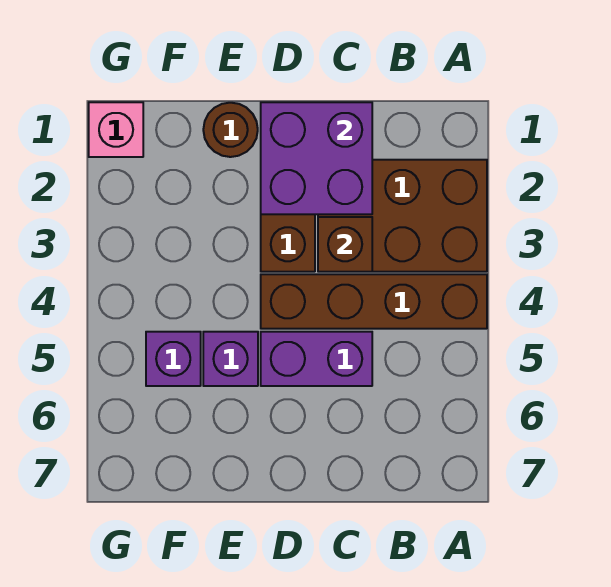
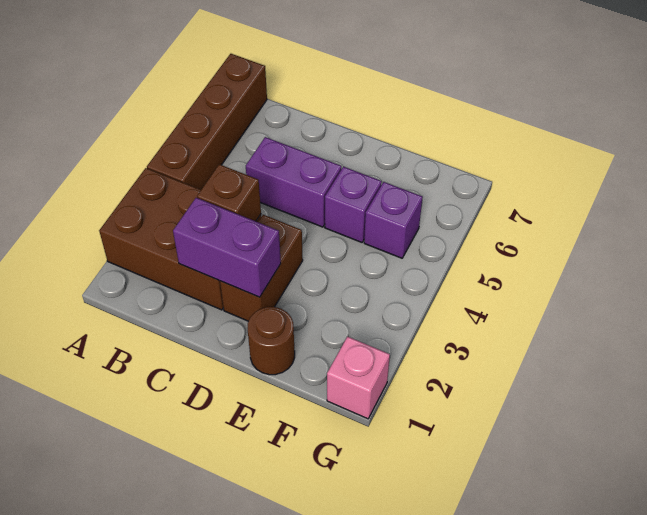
brown 1x4 brick [261,274,487,329] -> brown 1x4 brick turned to [147,54,267,190]
purple 2x2 brick [261,102,372,214] -> purple 1x2 brick [173,198,281,297]

